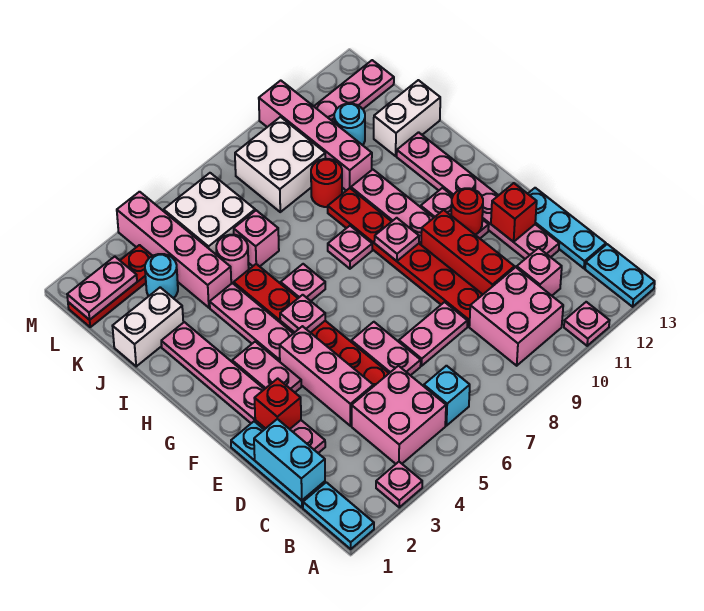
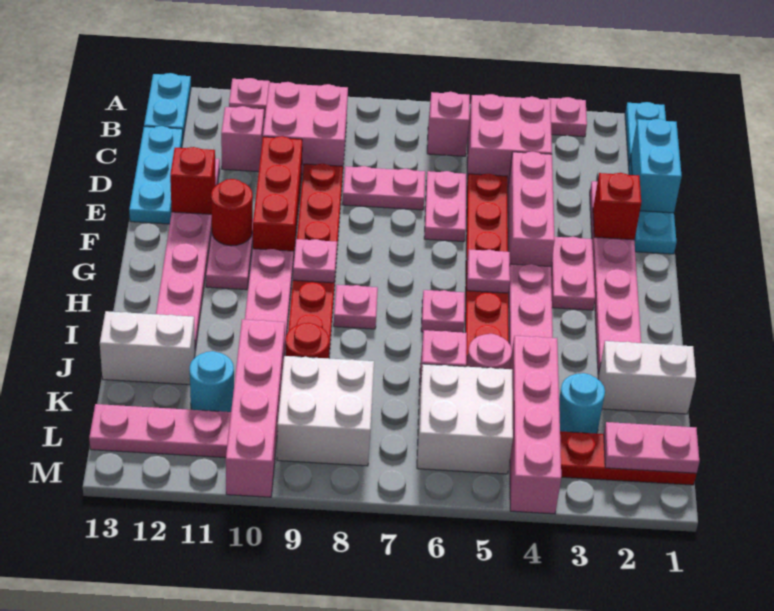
cyan 1x1 brick [424,366,470,426] -> pink 1x1 brick [427,92,470,156]

